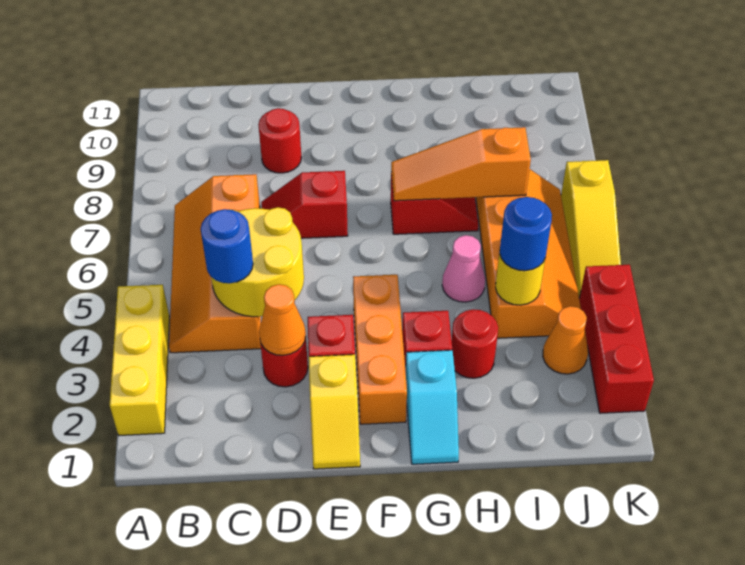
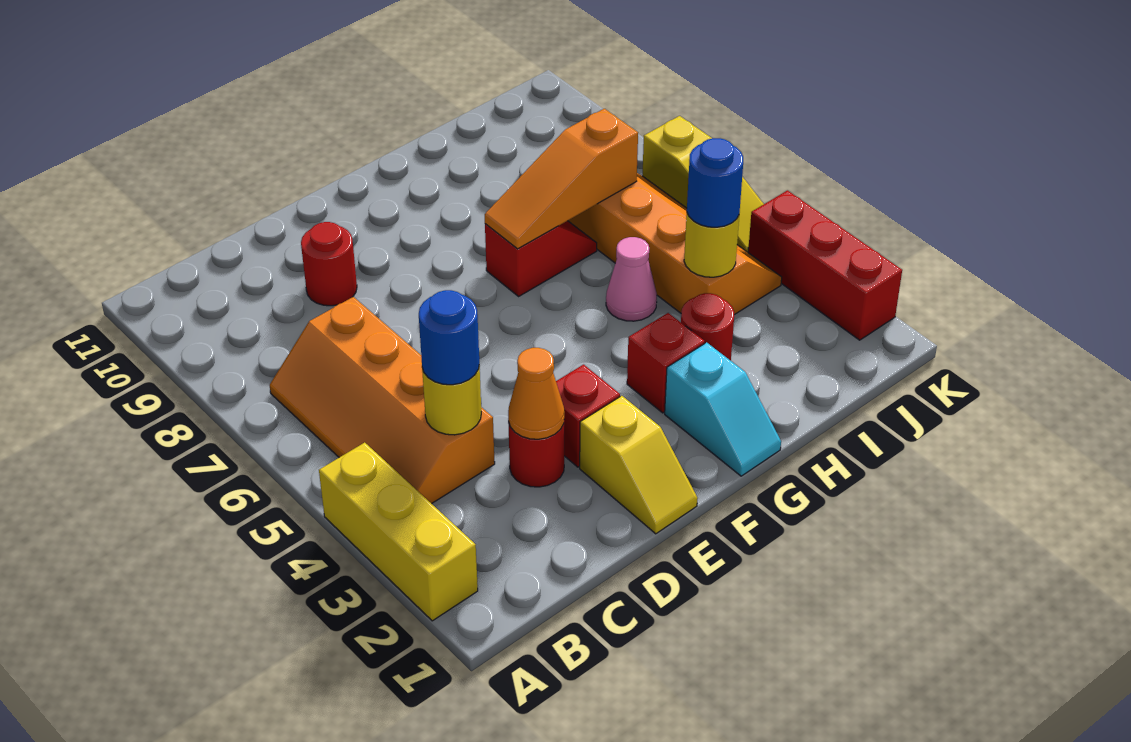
yellow 2x2 round brick [211,207,304,317] -> yellow 1x1 round brick [422,365,481,435]
red 1x2 slope [261,171,348,238] -> none
orange 1x3 brick [353,275,407,424] -> none
orange 1x1 cone [543,306,588,374] -> none

